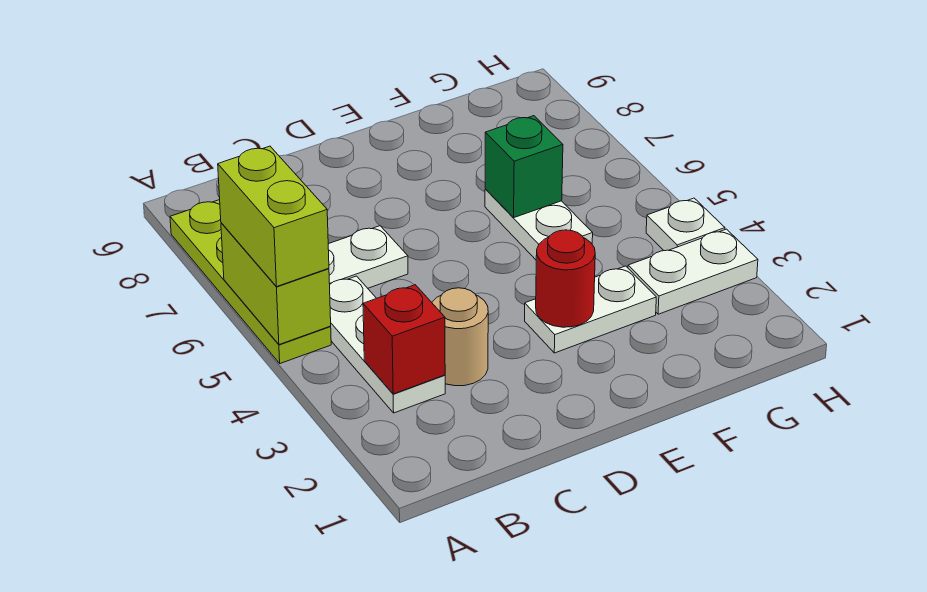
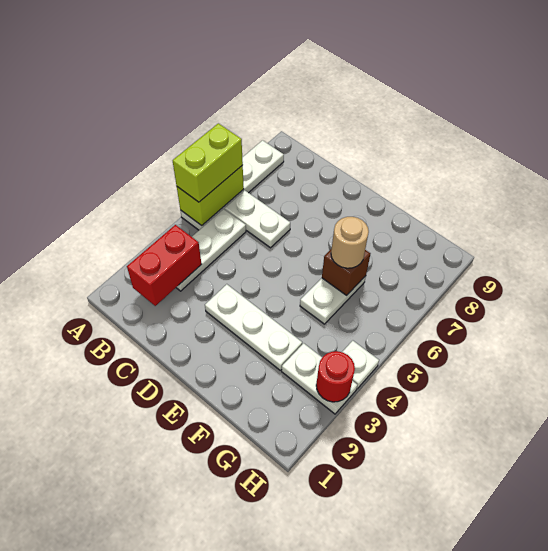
lime 1x4 plate [170,200,331,363] -> white 1x4 plate [180,140,284,230]
red 1x1 brick [363,285,445,394] -> red 1x2 brick [127,225,201,306]
tan 1x1 round brick [432,288,488,386] -> tan 1x1 round brick moved to [331,217,369,268]
white 1x2 plate [525,266,656,353] -> white 1x3 plate [205,284,302,370]
red 1x1 round brick [536,230,595,327] -> red 1x1 round brick moved to [316,351,355,402]
green 1x1 brick [485,116,563,217] -> brown 1x1 brick [322,250,371,295]

